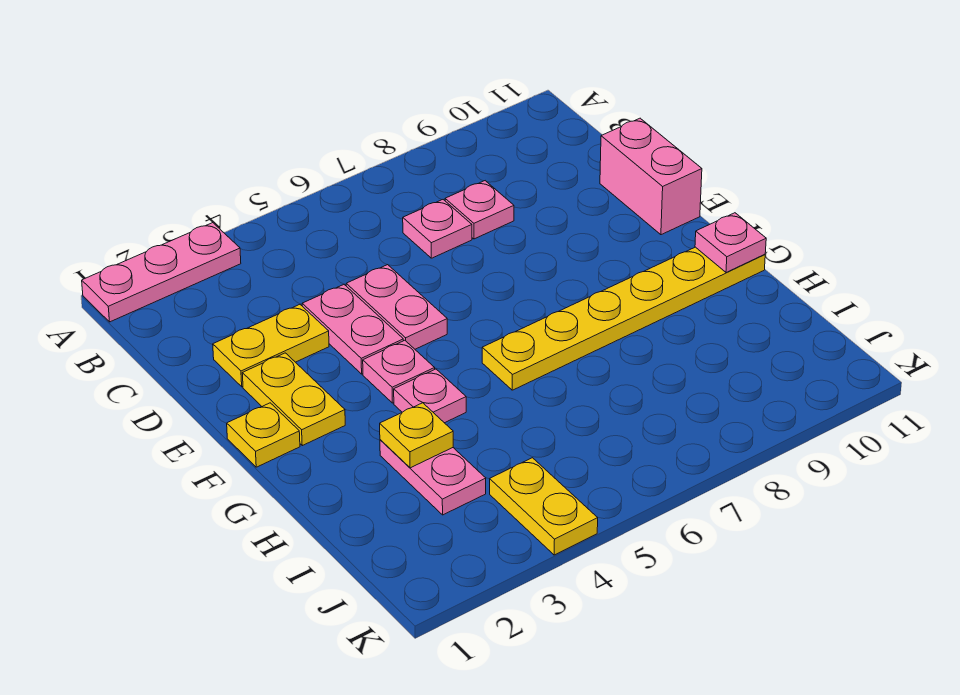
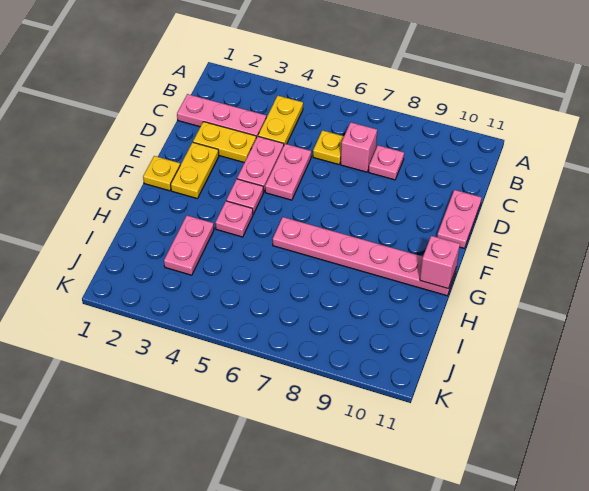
pink 1x3 plate [82,223,241,322] -> pink 1x3 plate moved to [177,94,266,138]
pink 1x1 plate [403,200,472,258] -> pink 1x1 brick [341,122,377,172]
pink 1x2 brick [600,118,702,235] -> pink 1x2 plate [437,190,482,248]
yellow 1x6 plate [482,247,765,390] -> pink 1x6 plate [273,217,457,296]
pink 1x1 plate [695,213,766,272] -> pink 1x1 brick [420,236,460,289]
yellow 1x1 plate [380,403,453,468] -> yellow 1x1 plate moved to [313,130,344,165]
yellow 1x2 plate [490,458,598,555] -> yellow 1x2 plate moved to [258,96,303,145]

